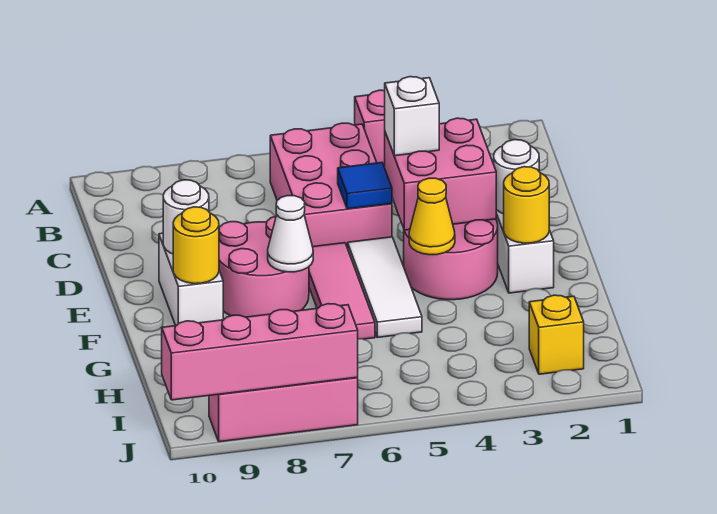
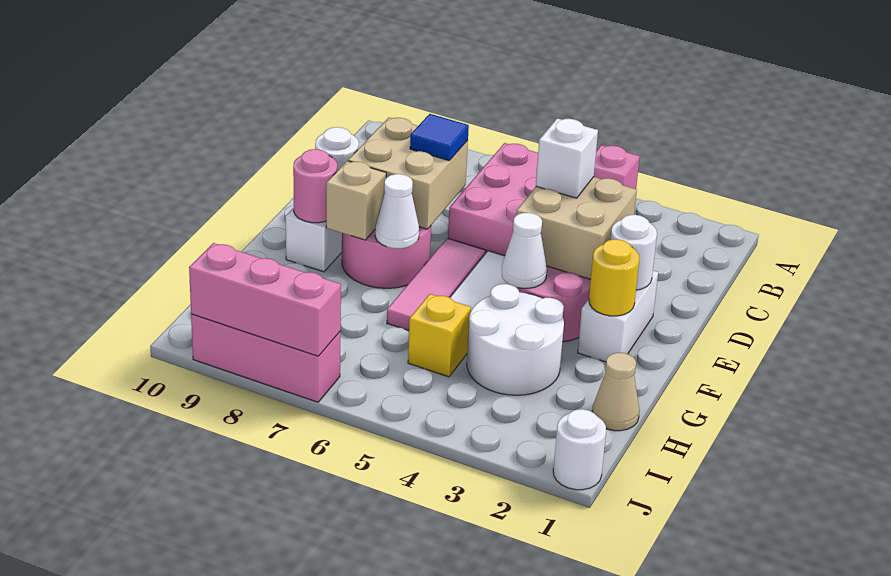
pink 2x2 brick [385,118,496,230] -> tan 2x2 brick [516,177,637,279]
blue 1x1 tile [338,163,392,209] -> blue 1x1 tile moved to [410,114,469,161]
none -> tan 2x2 brick [348,117,468,229]
yellow 1x1 cone [409,178,455,255] -> white 1x1 cone [502,213,547,288]
none -> tan 1x1 brick [326,161,386,240]
yellow 1x1 round brick [173,207,219,284] -> pink 1x1 round brick [293,149,337,223]
none -> white 2x2 round brick [467,284,564,395]
none -> tan 1x1 cone [592,353,640,431]
yellow 1x1 brick [529,295,584,374] -> yellow 1x1 brick moved to [408,294,471,377]
none -> white 1x1 round brick [553,409,606,490]
pink 1x4 brick [162,304,358,400] -> pink 1x3 brick [189,243,341,356]

